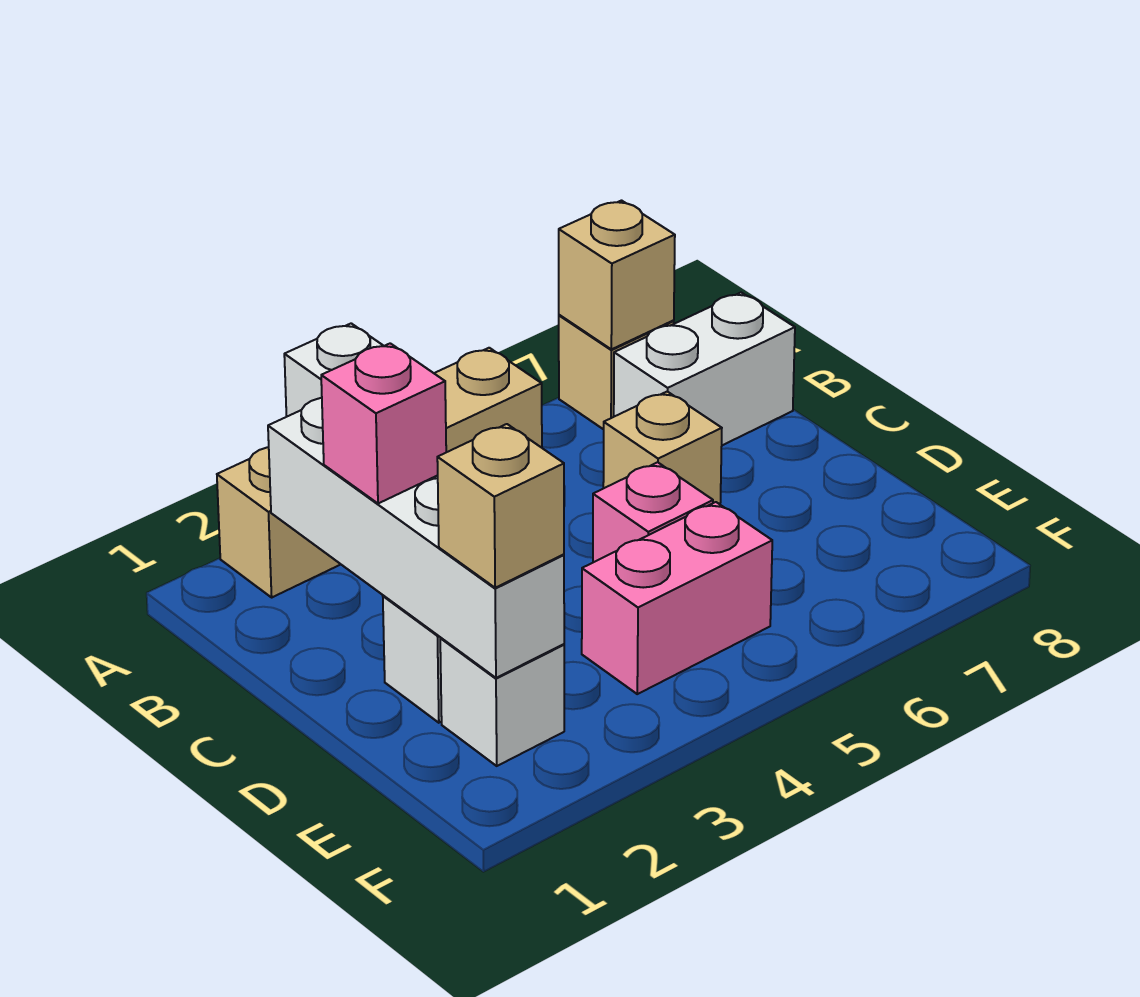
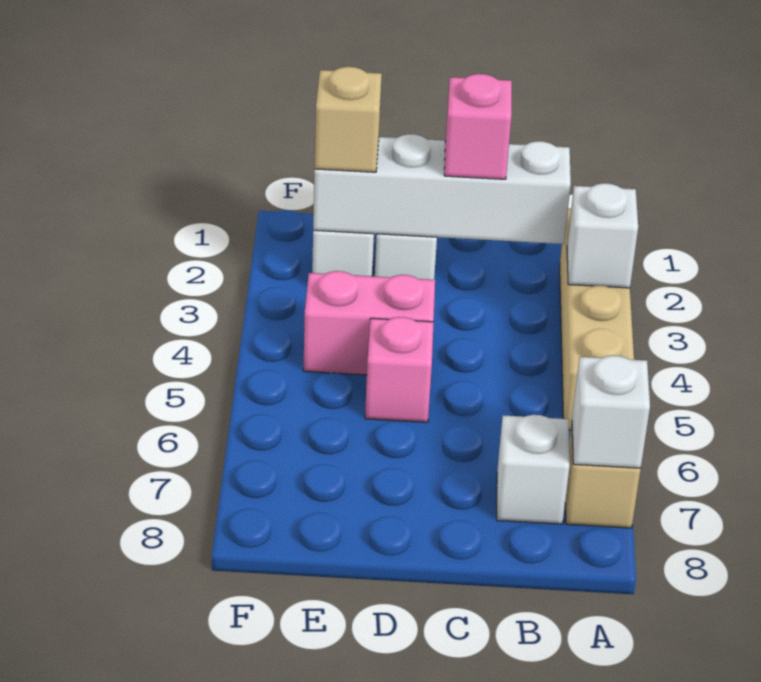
tan 1x1 brick [559,201,675,349] -> white 1x1 brick [572,355,650,468]
white 1x2 brick [614,293,795,445] -> white 1x1 brick [497,415,570,524]
tan 1x1 brick [603,391,722,504] -> none
pink 1x2 brick [582,502,772,694] -> pink 1x2 brick turned to [303,271,435,375]

